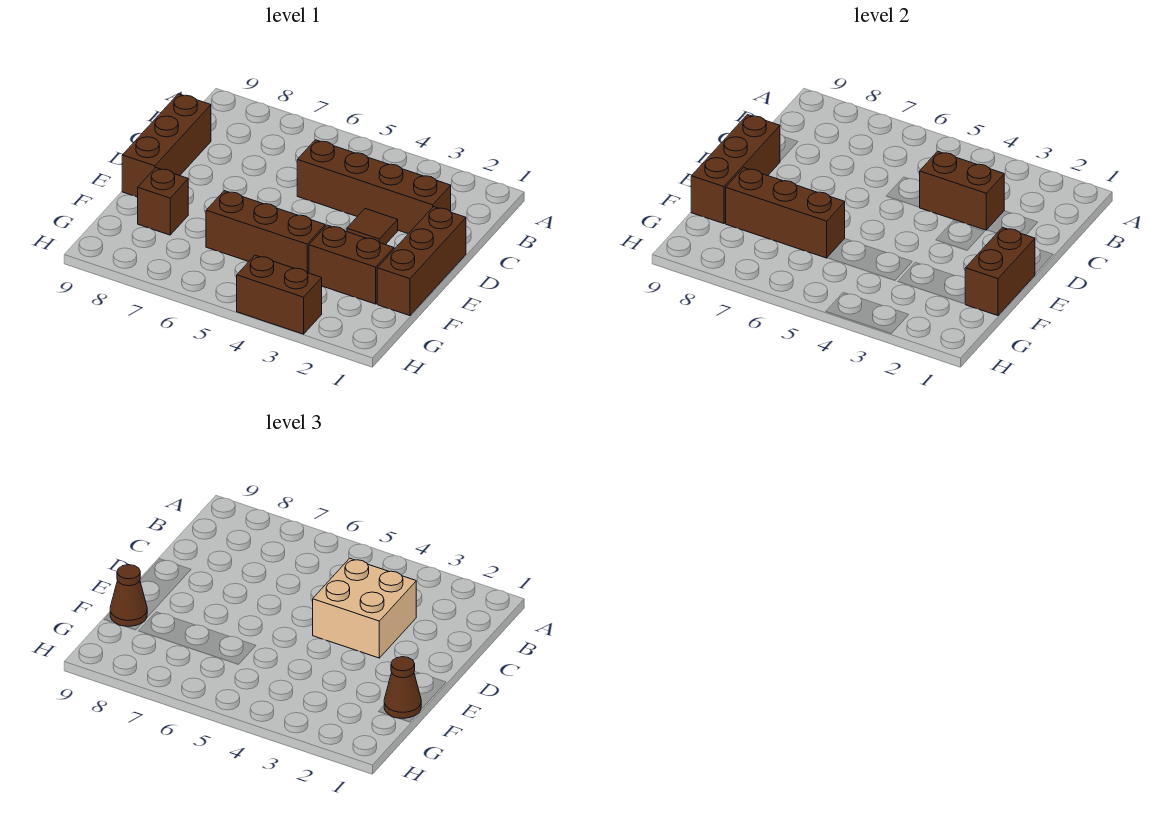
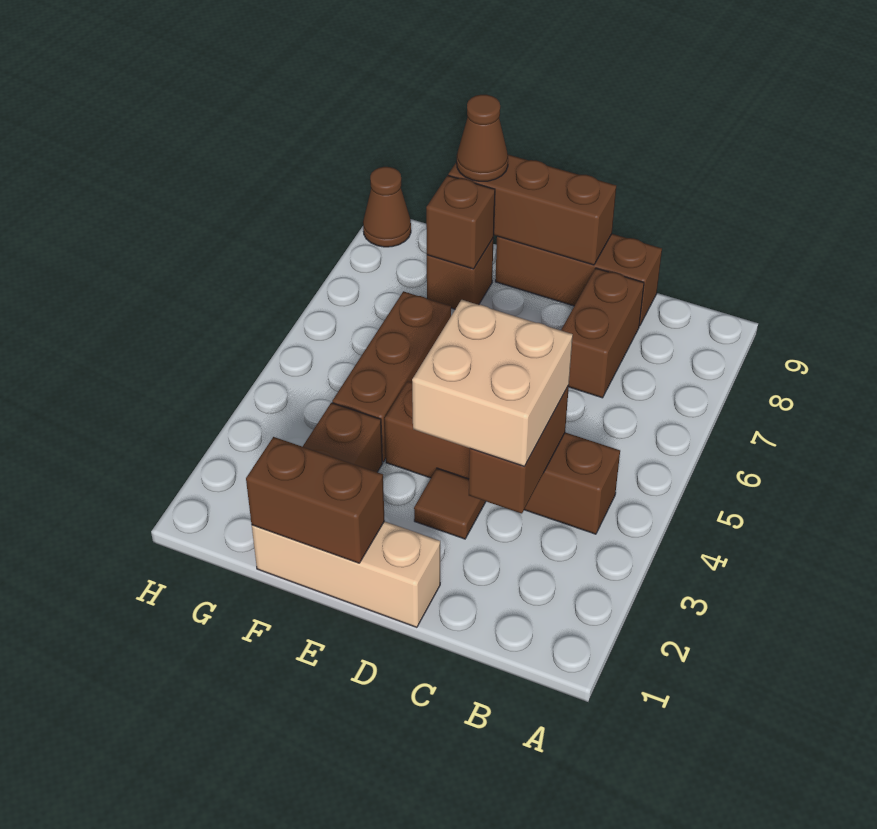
brown 1x4 brick [297,140,451,234] -> brown 1x4 brick turned to [385,381,620,534]
brown 1x3 brick [377,207,466,316] -> tan 1x3 brick [252,521,440,627]
brown 1x1 cone [384,657,421,718] -> brown 1x1 cone moved to [363,167,411,247]
brown 1x3 brick [726,168,845,258] -> brown 1x1 brick [426,175,495,269]
brown 1x2 brick [237,255,322,334] -> brown 1x2 brick moved to [561,268,644,398]

